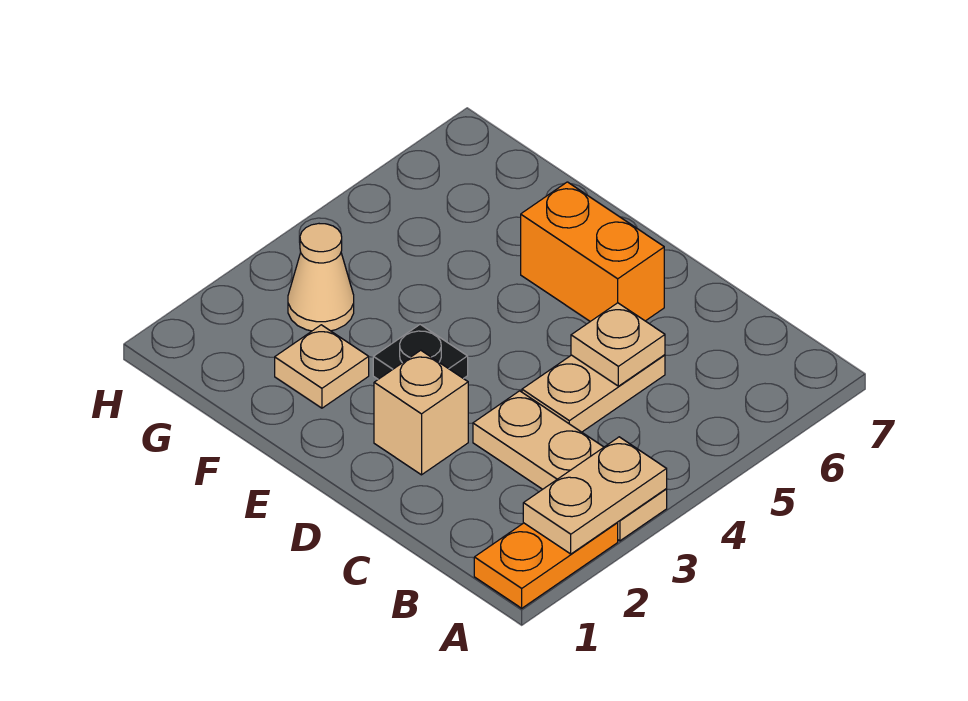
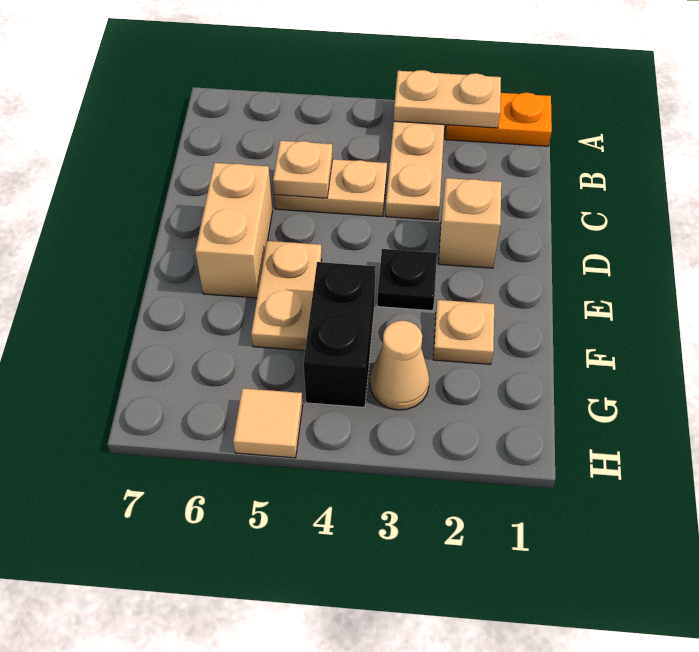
orange 1x2 brick [521,182,664,321] -> tan 1x2 brick [195,163,272,298]
none -> tan 1x2 plate [251,241,322,351]
none -> black 1x2 brick [303,262,376,407]
none -> tan 1x1 tile [233,388,303,458]

